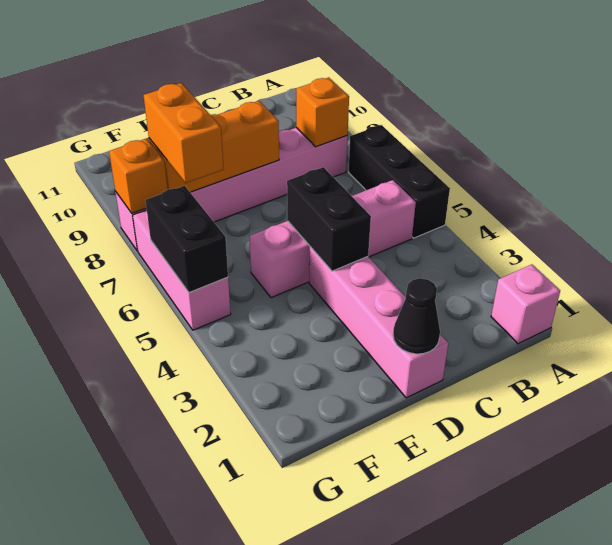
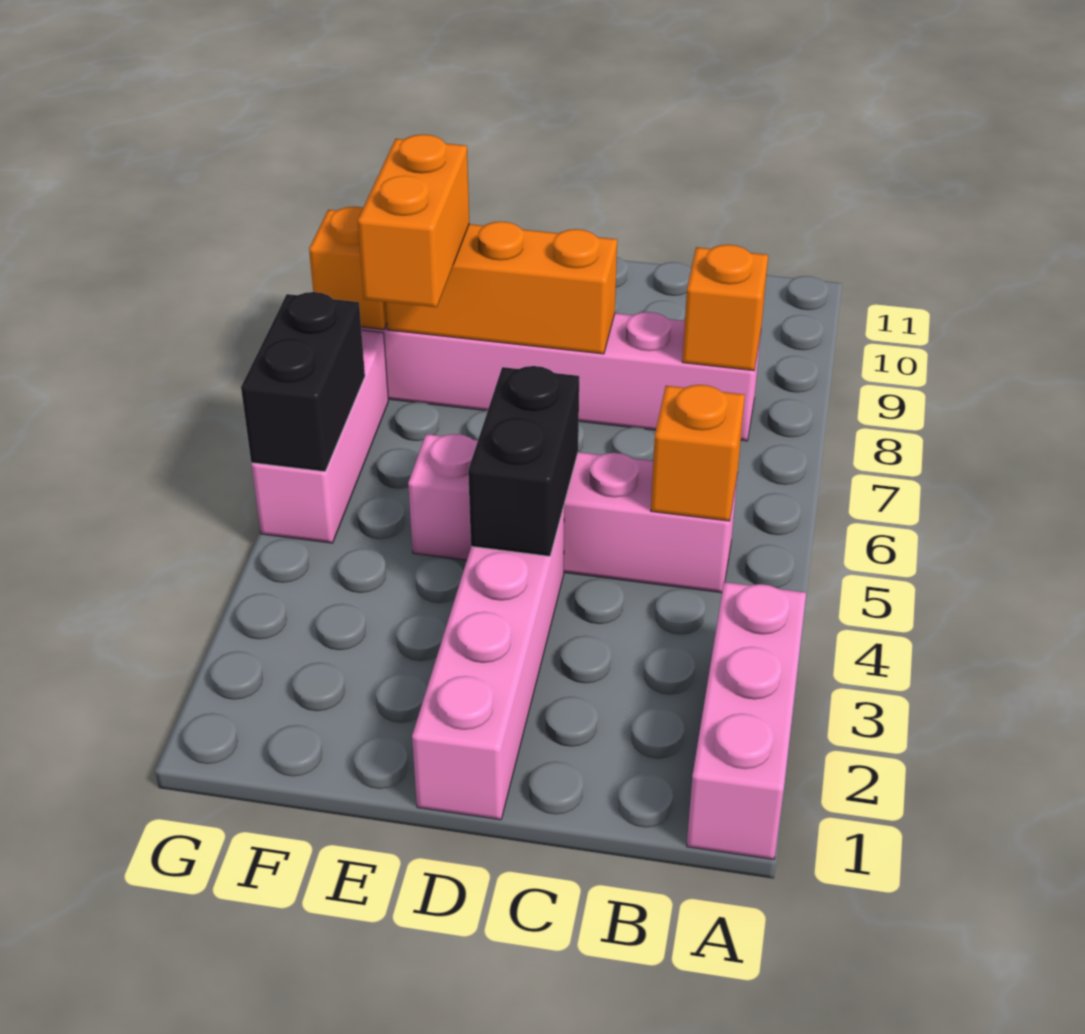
pink 1x1 brick [491,264,560,344] -> pink 1x3 brick [687,582,806,859]
black 1x3 brick [349,125,450,238] -> none
none -> orange 1x1 brick [651,385,745,521]
black 1x1 cone [393,278,440,354] -> none

